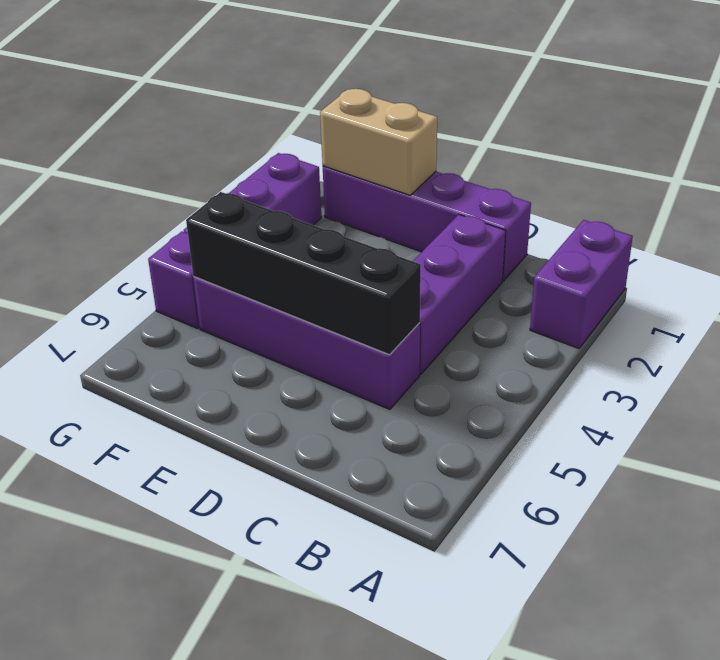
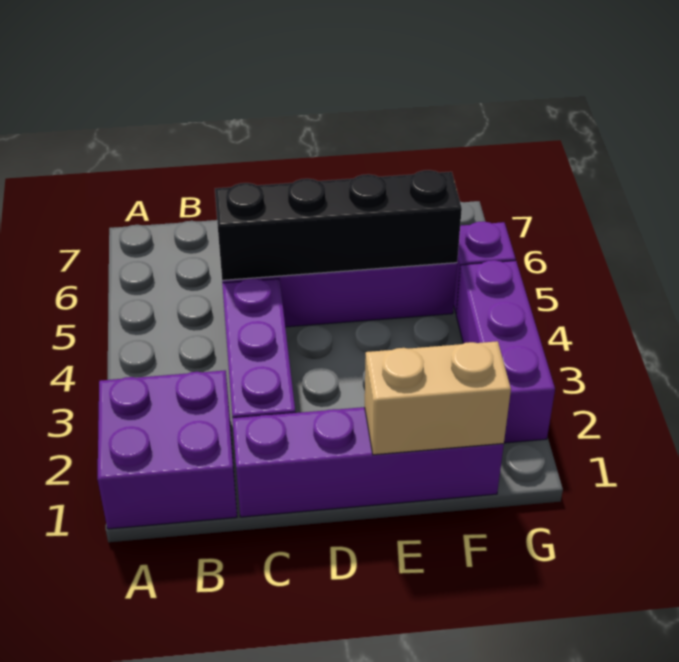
purple 1x2 brick [530,220,633,348] -> purple 2x2 brick [97,370,237,529]

